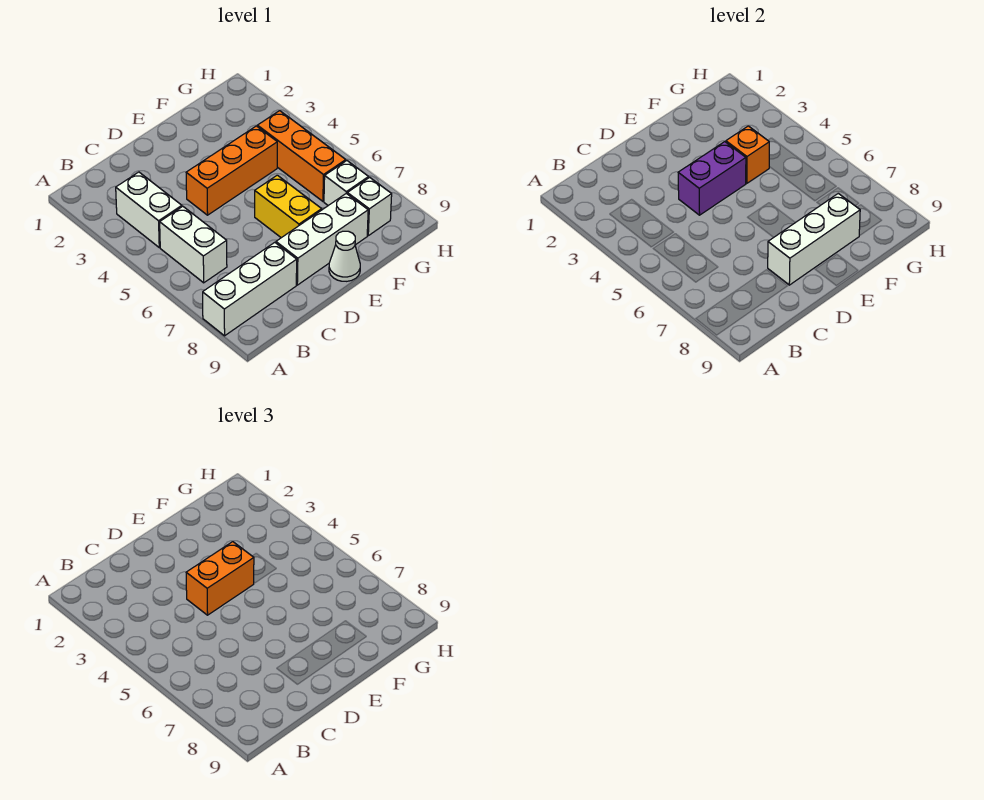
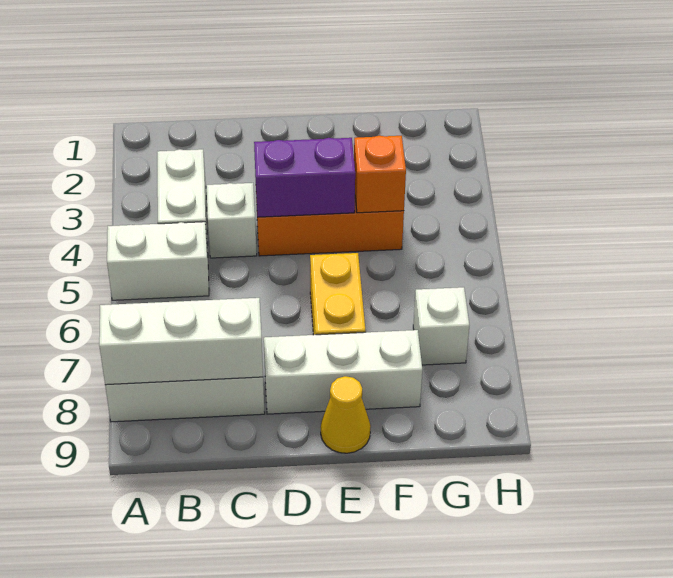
white 1x2 brick [160,206,227,283] -> white 1x2 brick turned to [107,222,209,300]
orange 1x2 brick [186,542,254,615] -> none
white 1x3 brick [768,193,860,285] -> white 1x3 brick moved to [99,298,263,385]
white 1x1 cone [329,231,360,281] -> yellow 1x1 cone [321,376,371,453]
orange 1x3 brick [257,111,346,201] -> none
white 1x1 brick [347,177,392,236] -> white 1x1 brick moved to [207,183,257,258]

